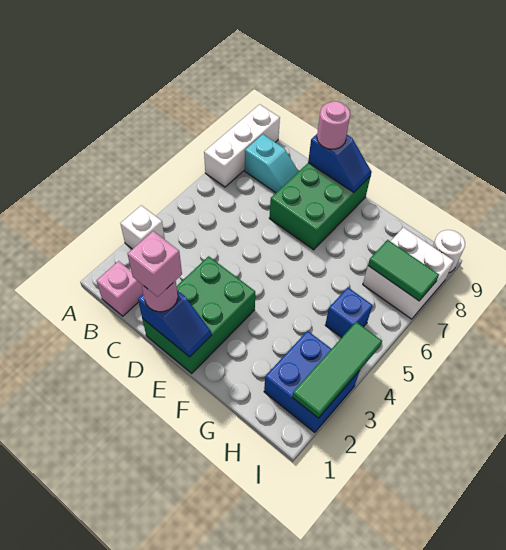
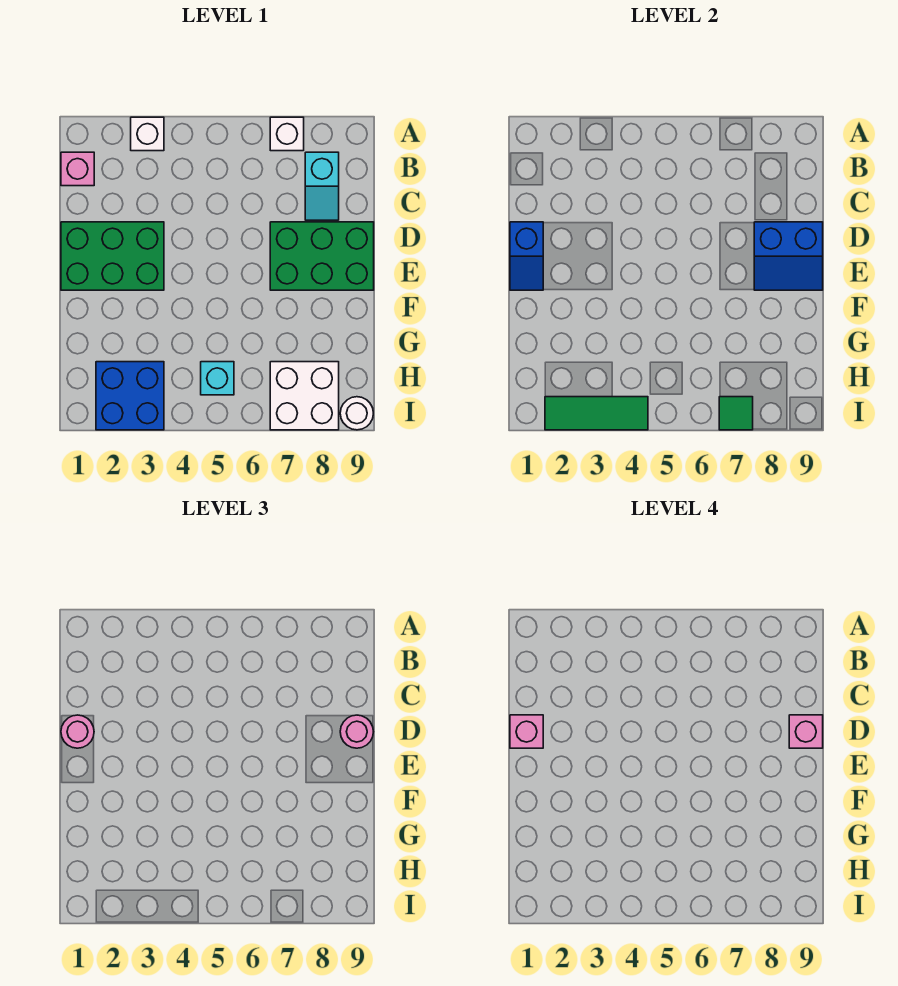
white 1x3 brick [204,104,280,187] -> white 1x1 brick [270,117,304,151]
blue 1x2 slope [308,134,372,192] -> blue 2x2 slope [754,222,823,290]
none -> pink 1x1 brick [789,715,823,748]
blue 1x1 brick [325,288,372,338] -> cyan 1x1 brick [201,362,234,395]
green 1x2 tile [368,240,439,301] -> green 1x1 tile [719,397,753,430]

